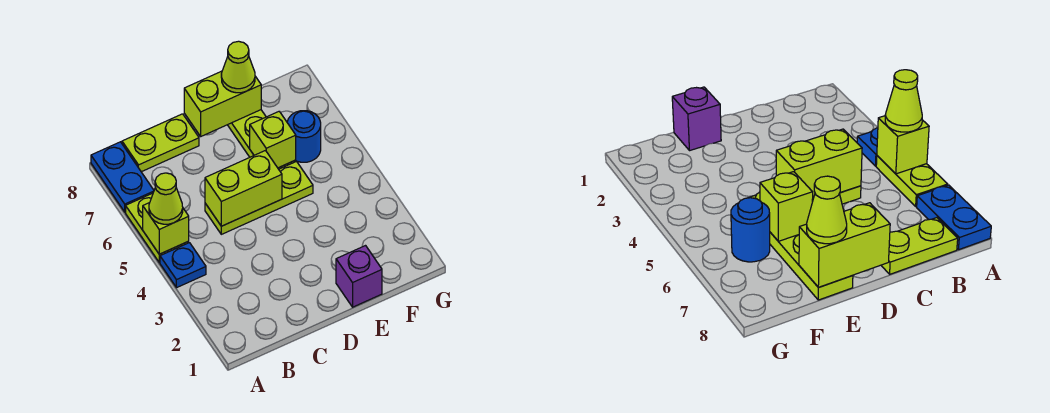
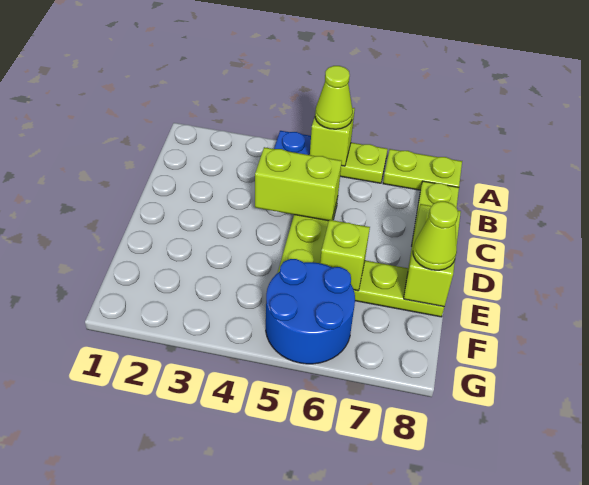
blue 1x2 plate [91,142,154,212] -> lime 1x2 plate [383,149,462,190]
lime 1x2 brick [205,151,282,226] -> lime 1x2 brick turned to [255,147,342,221]
purple 1x1 brick [336,246,382,307] -> none
blue 1x1 round brick [287,111,321,162] -> blue 2x2 round brick [266,259,355,364]

